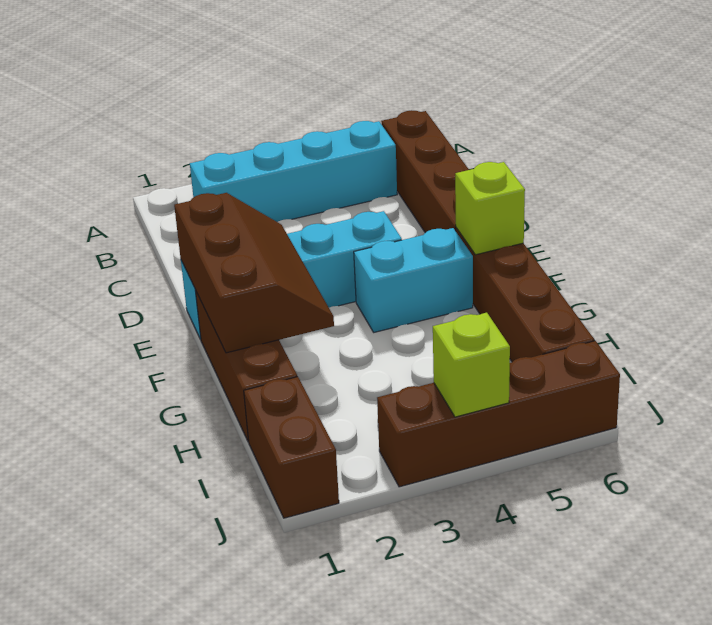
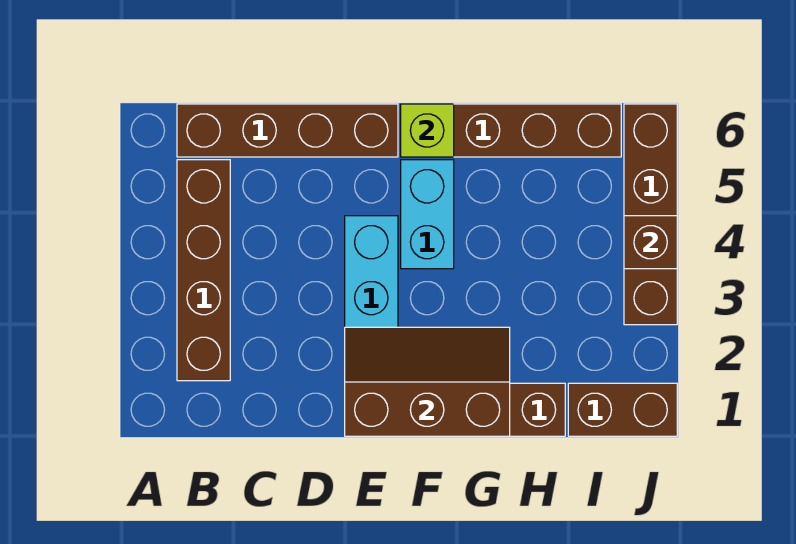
cyan 1x4 brick [190,121,397,222] -> brown 1x4 brick [177,160,230,381]
lime 1x1 brick [433,313,510,417] -> brown 1x1 brick [624,216,677,269]

